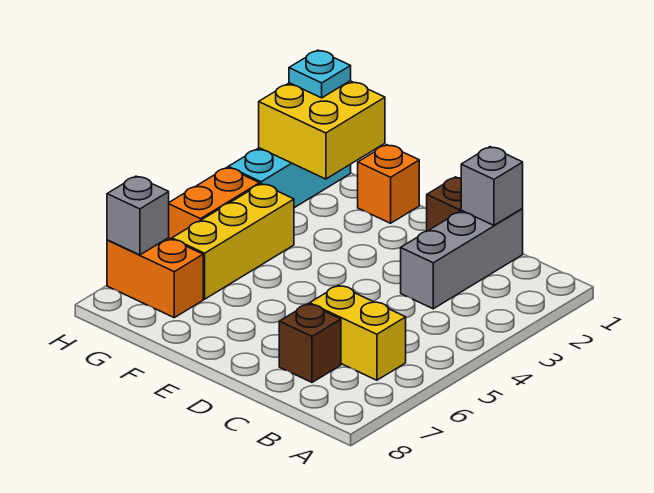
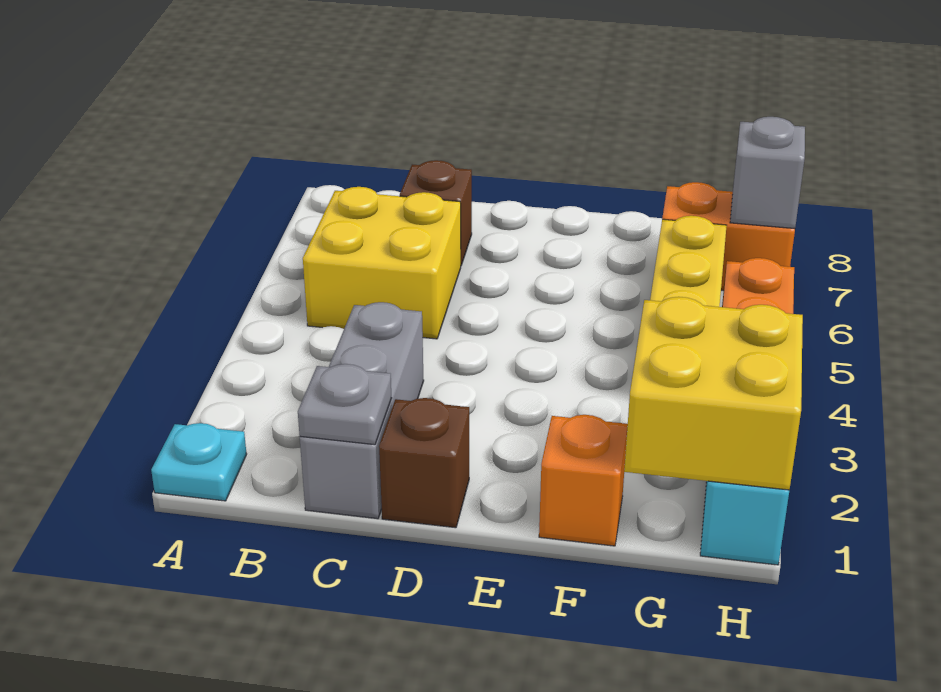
yellow 1x2 brick [310,285,406,380] -> yellow 2x2 brick [303,187,461,339]
grey 1x1 brick [461,147,523,225] -> grey 1x1 plate [298,364,392,445]
cyan 1x1 plate [289,50,351,98] -> cyan 1x1 plate moved to [151,423,247,501]

